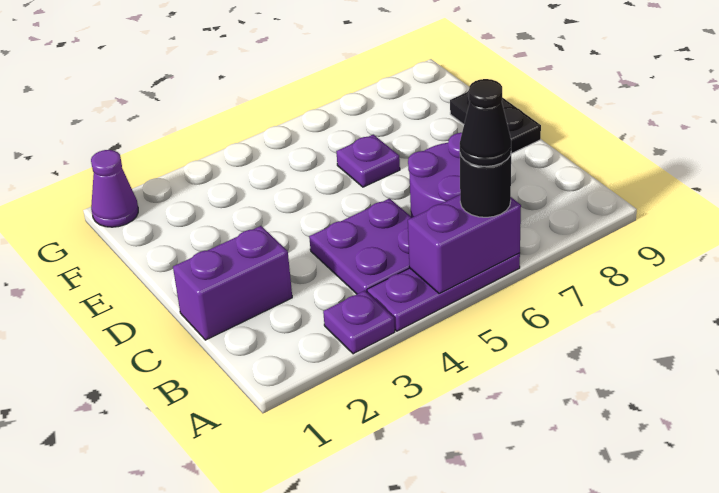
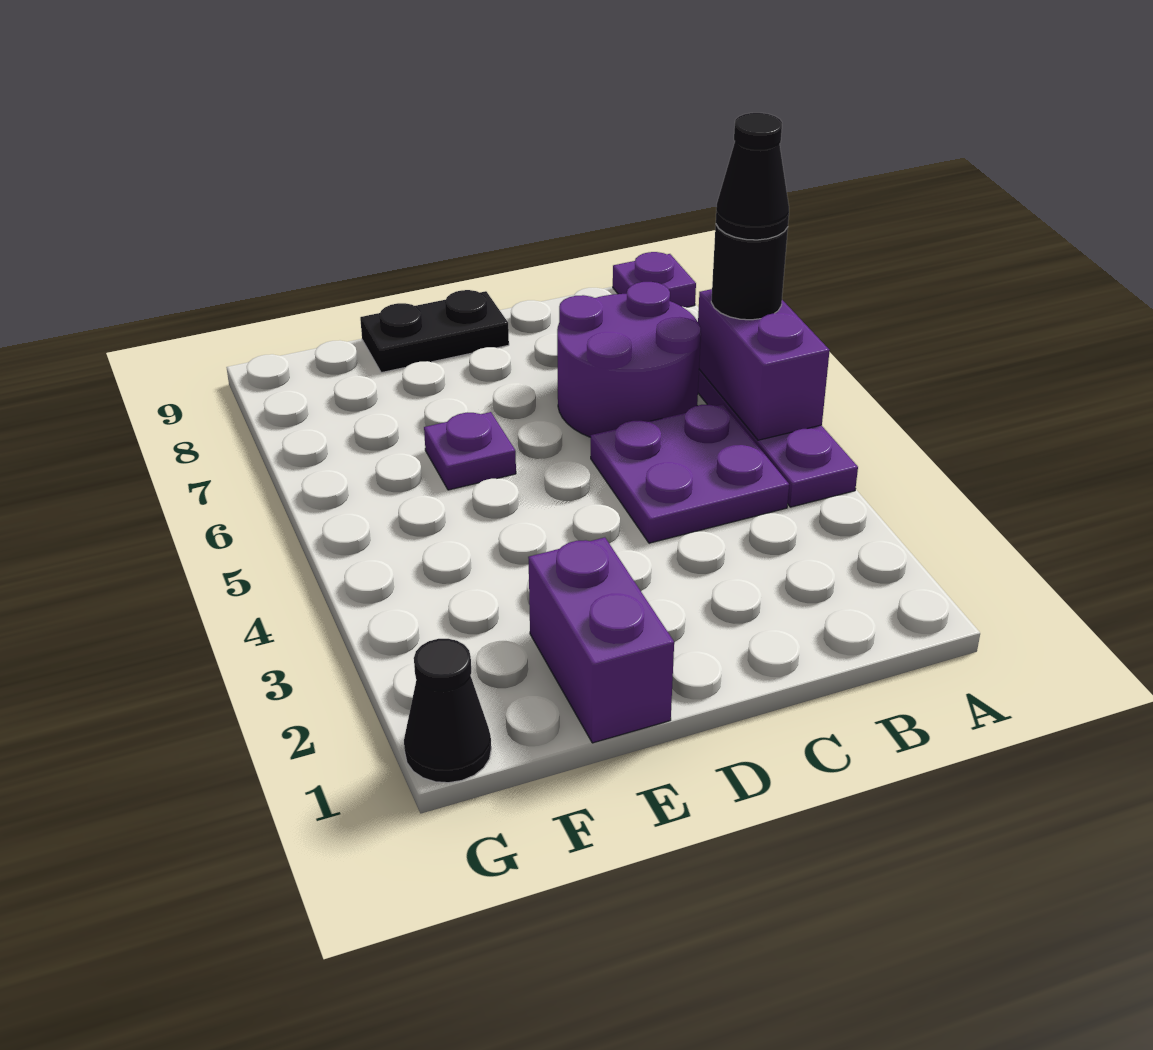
purple 1x1 plate [323,291,395,354] -> purple 1x1 plate moved to [613,252,696,307]
purple 1x2 brick [173,226,292,340] -> purple 1x2 brick moved to [528,537,674,743]
purple 1x1 cone [91,150,138,227] -> black 1x1 cone [404,639,491,783]

